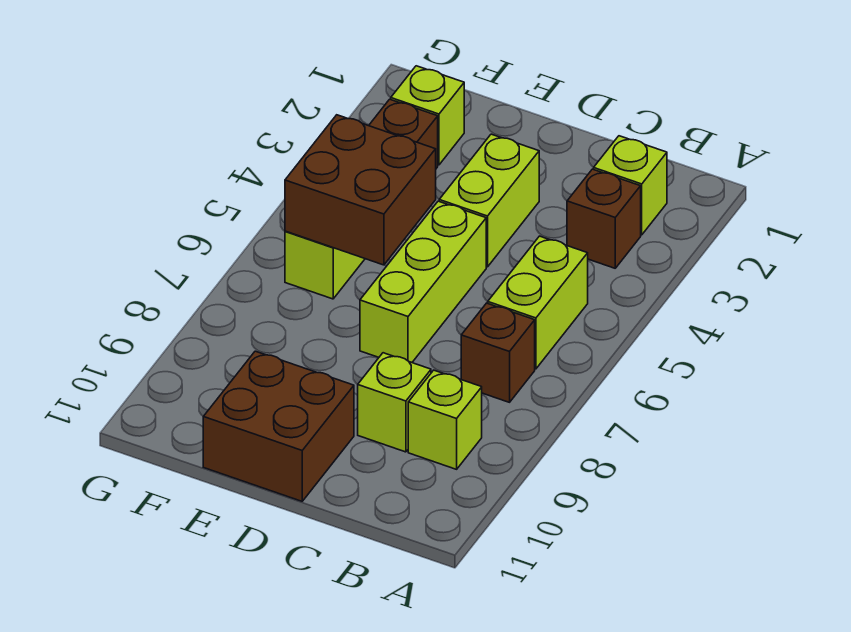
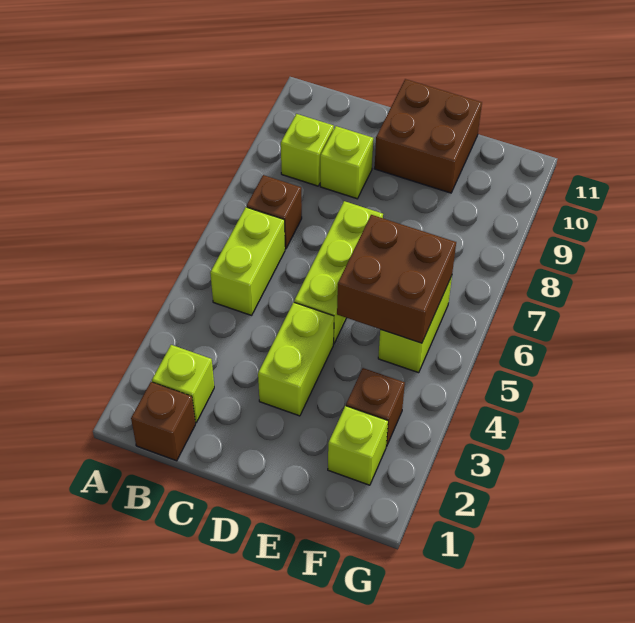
brown 1x1 brick [567,169,641,268] -> brown 1x1 brick moved to [131,382,195,461]

